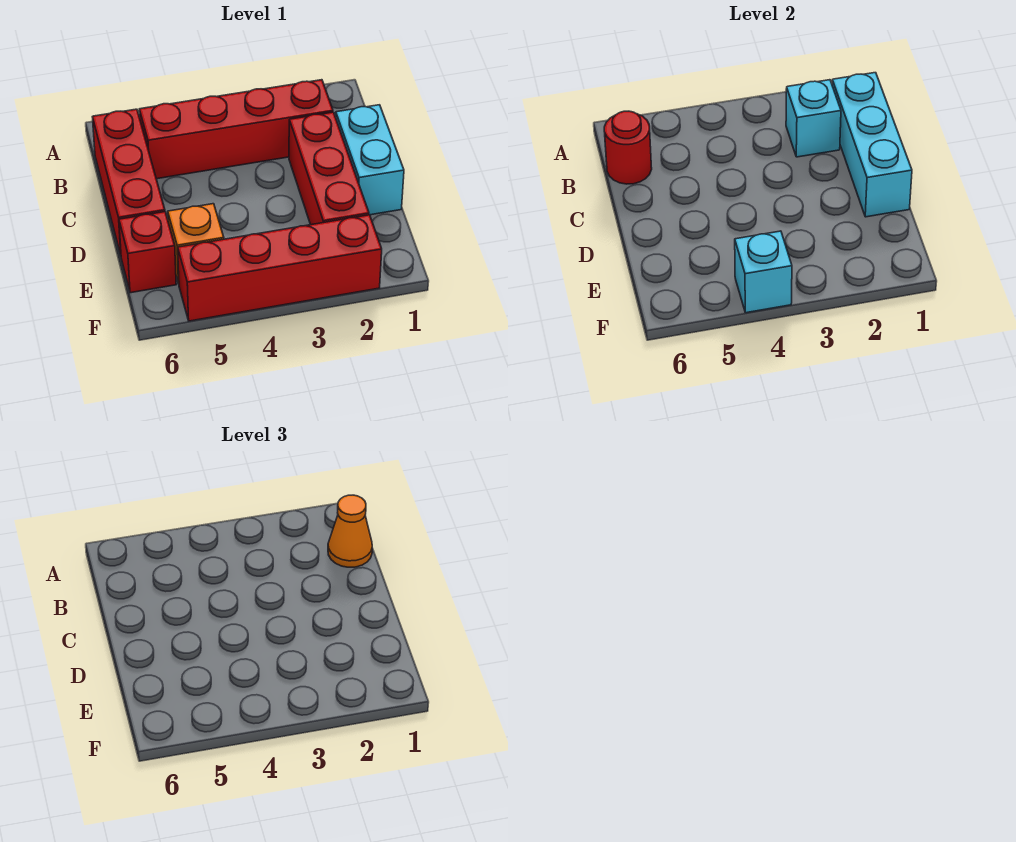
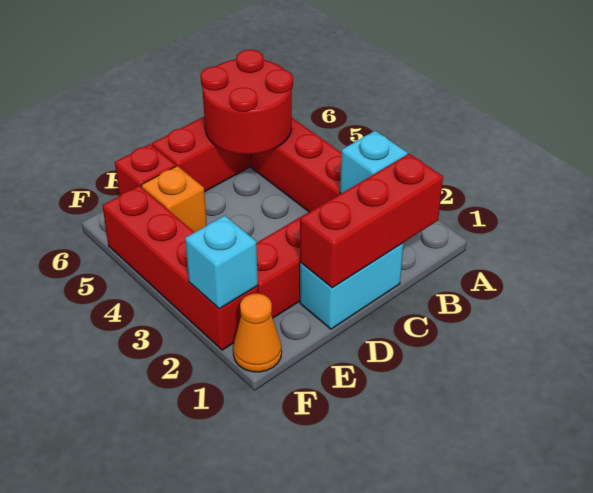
cyan 1x3 brick [832,73,912,217] -> red 1x3 brick [300,154,443,288]
orange 1x1 cone [328,495,372,567] -> orange 1x1 cone moved to [233,294,282,372]
red 1x1 round brick [604,111,652,184] -> red 2x2 round brick [201,50,293,154]
cyan 1x1 brick [735,231,792,313] -> cyan 1x1 brick moved to [185,216,258,309]

